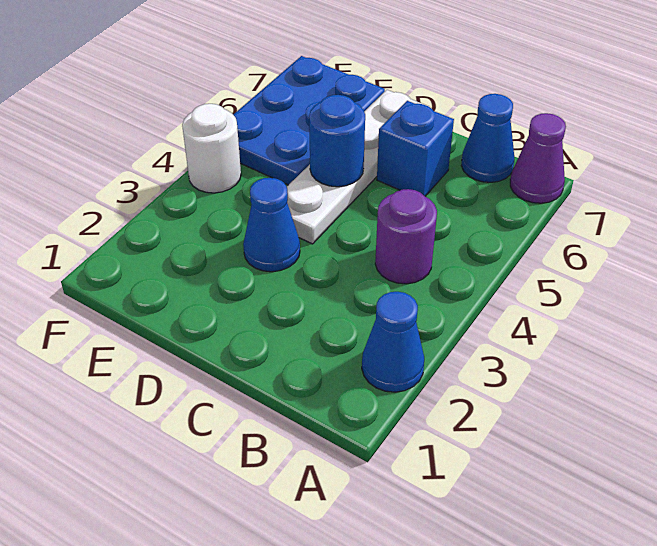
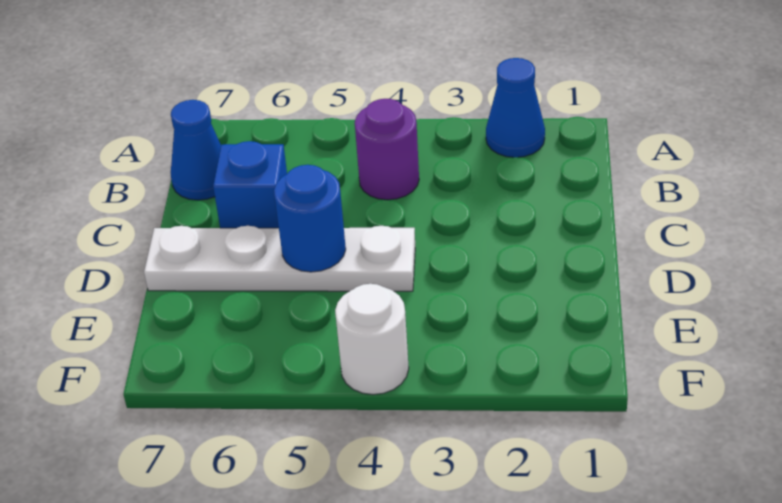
purple 1x1 cone [510,113,566,203] -> none
blue 1x1 cone [243,178,300,272] -> none
blue 2x3 plate [233,56,385,185] -> none

